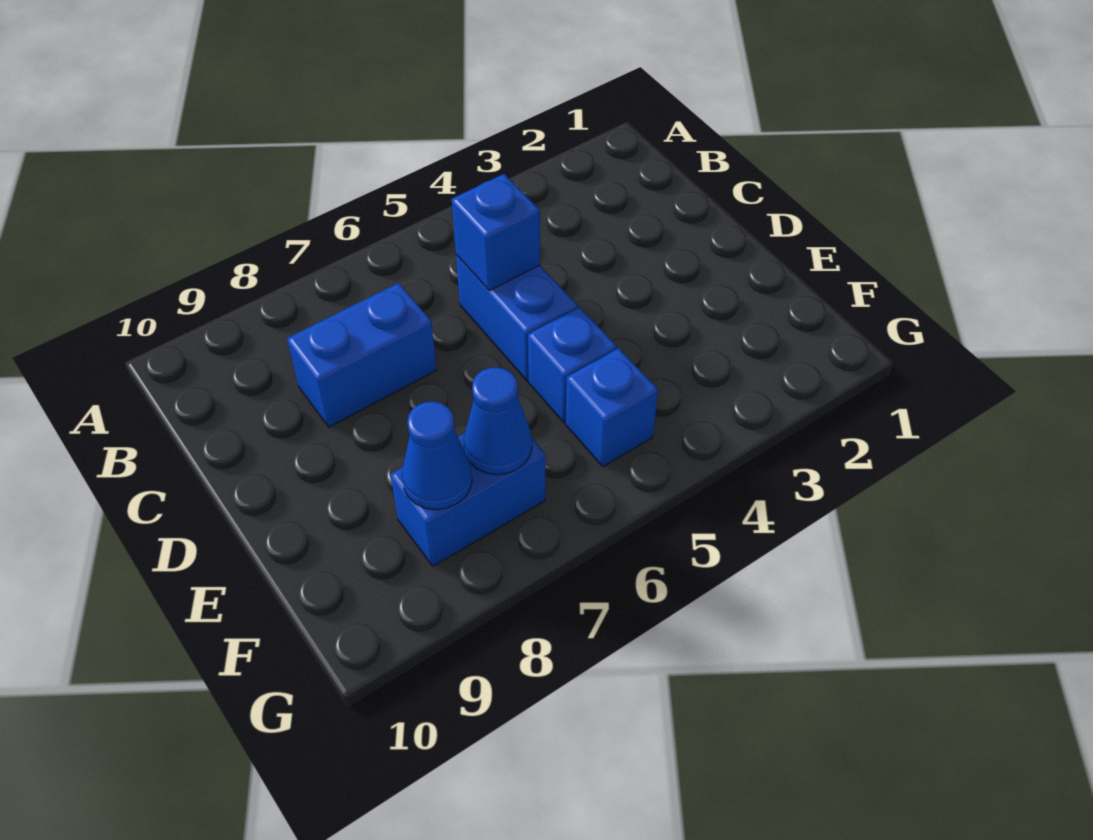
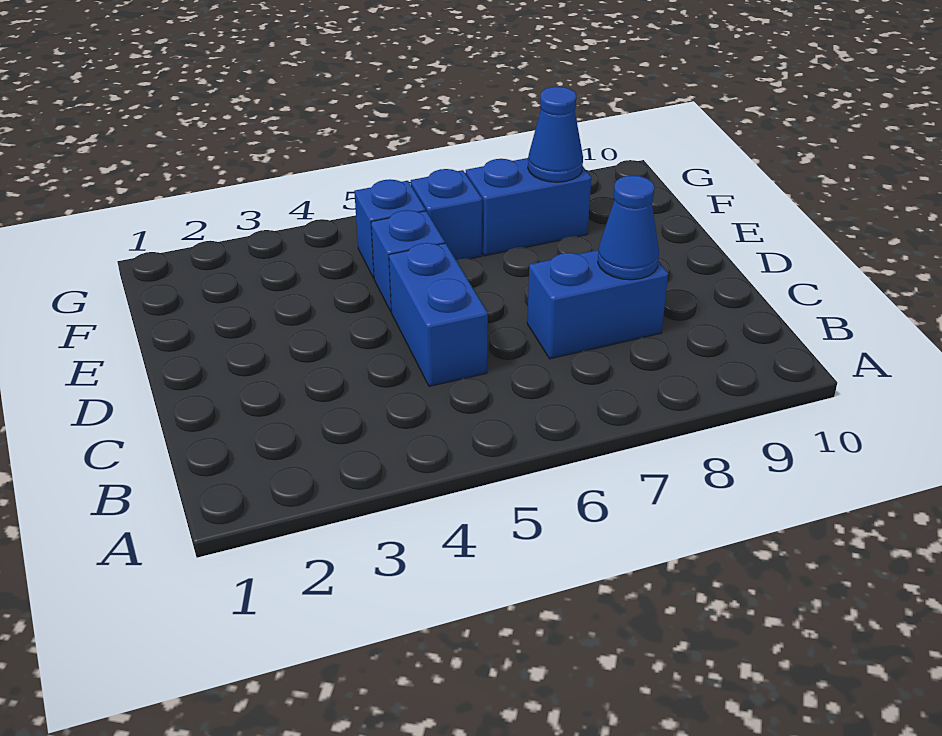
blue 1x1 brick [452,174,540,291] -> blue 1x1 brick moved to [411,169,482,260]
blue 1x1 cone [464,367,532,475] -> blue 1x1 cone moved to [598,175,659,280]

